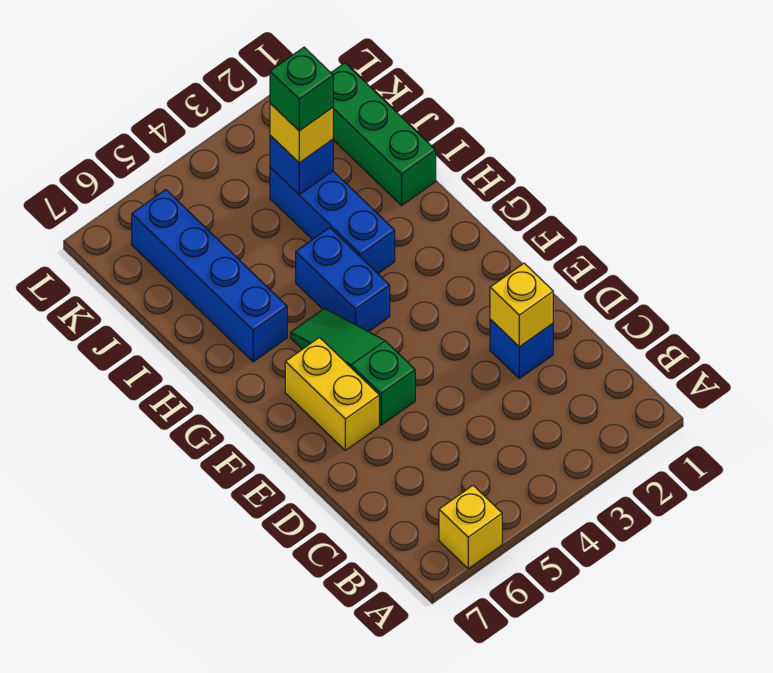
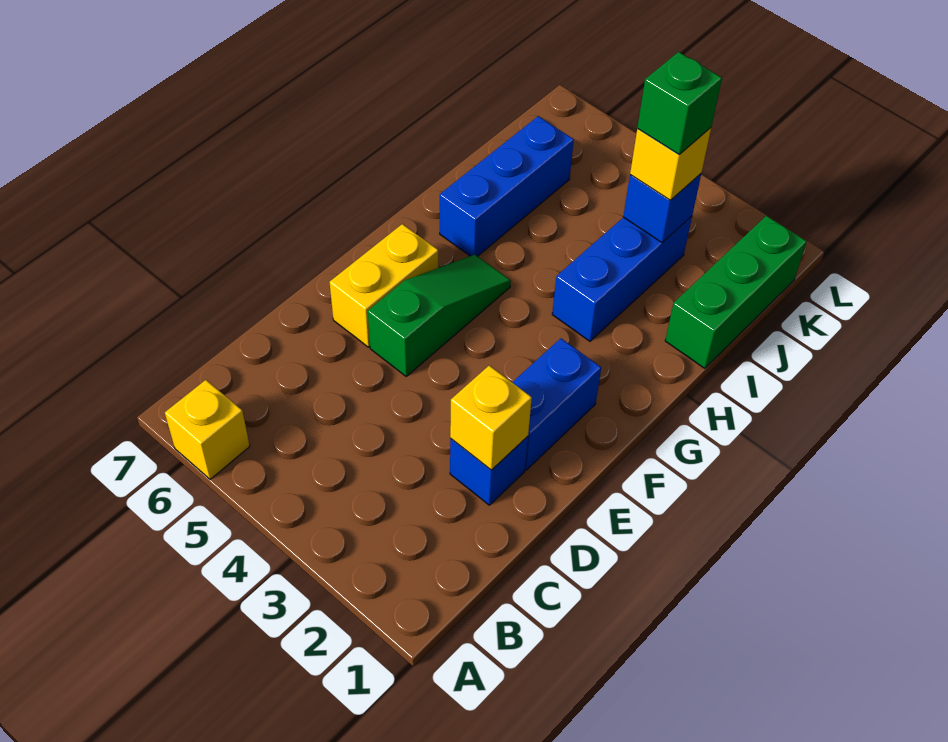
blue 1x2 brick [296,228,390,332] -> blue 1x2 brick moved to [512,338,601,470]
blue 1x4 brick [132,190,287,362] -> blue 1x3 brick [440,116,574,256]

